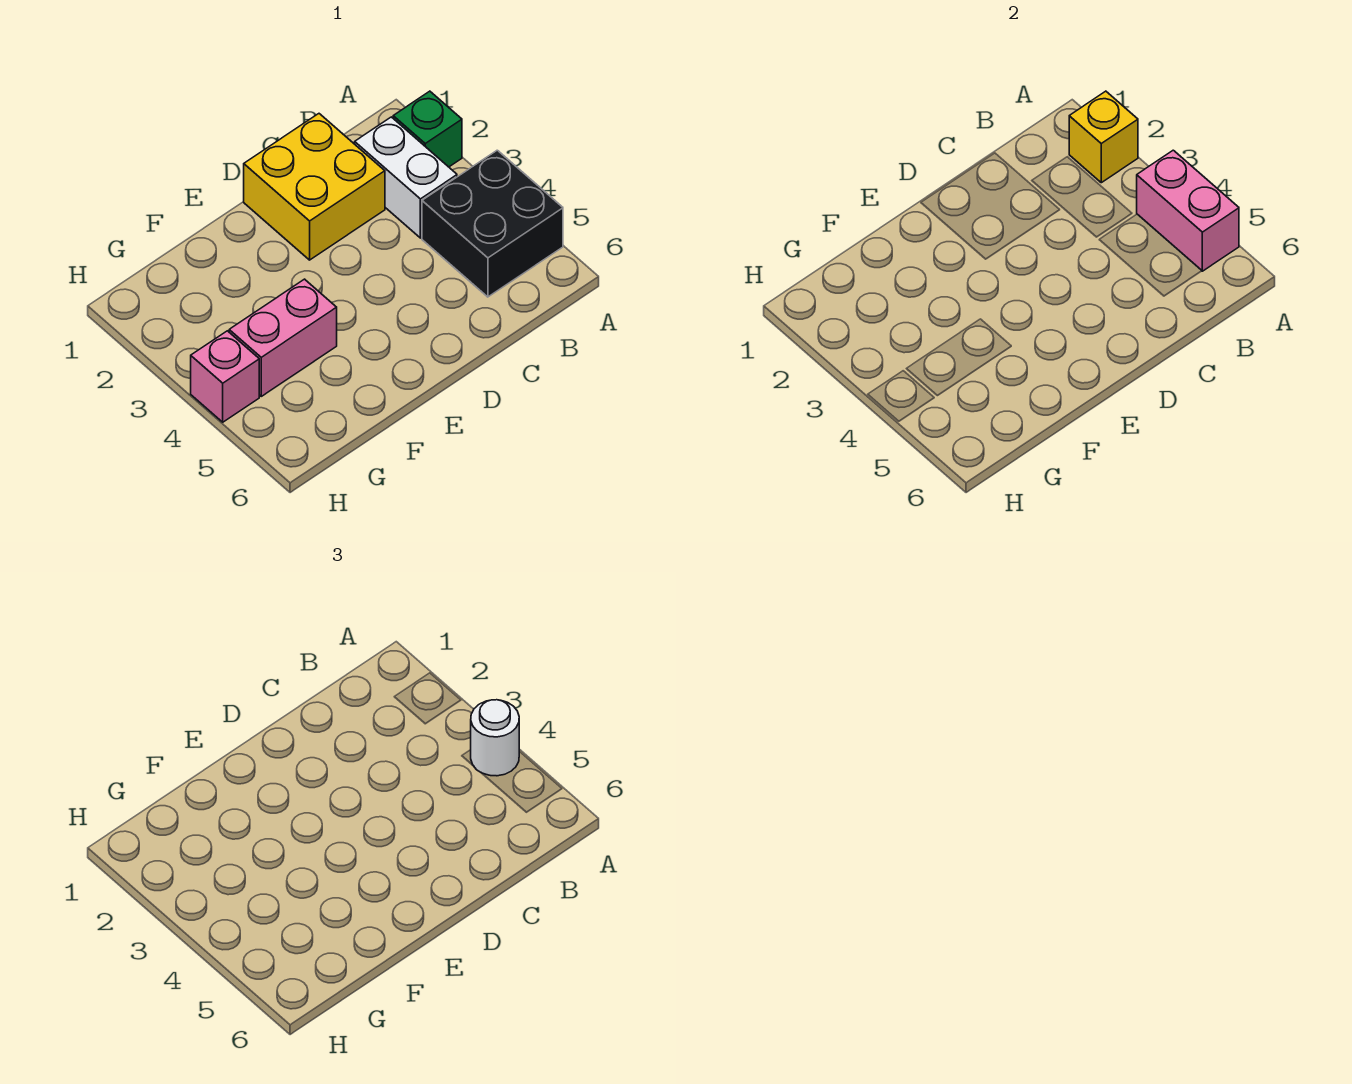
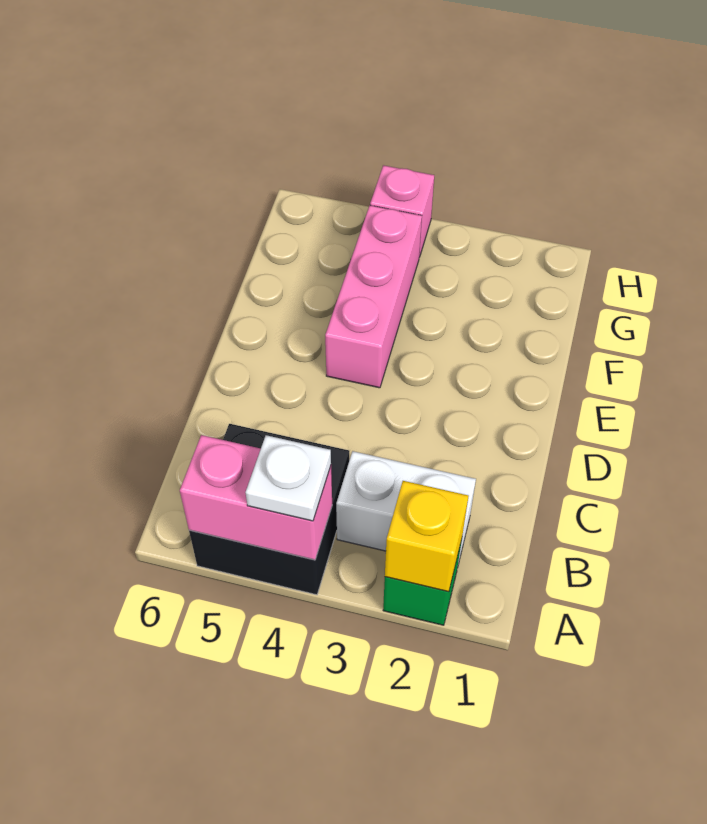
white 1x1 round brick [471,700,519,776] -> white 1x1 plate [245,435,331,521]
yellow 2x2 brick [244,114,385,260] -> none
pink 1x2 brick [229,279,337,396] -> pink 1x3 brick [325,205,422,388]

